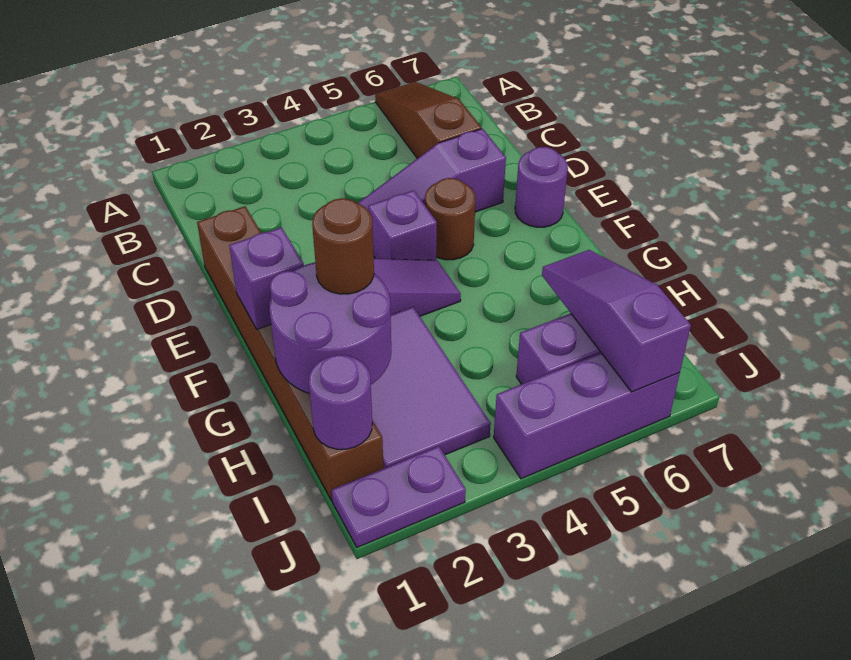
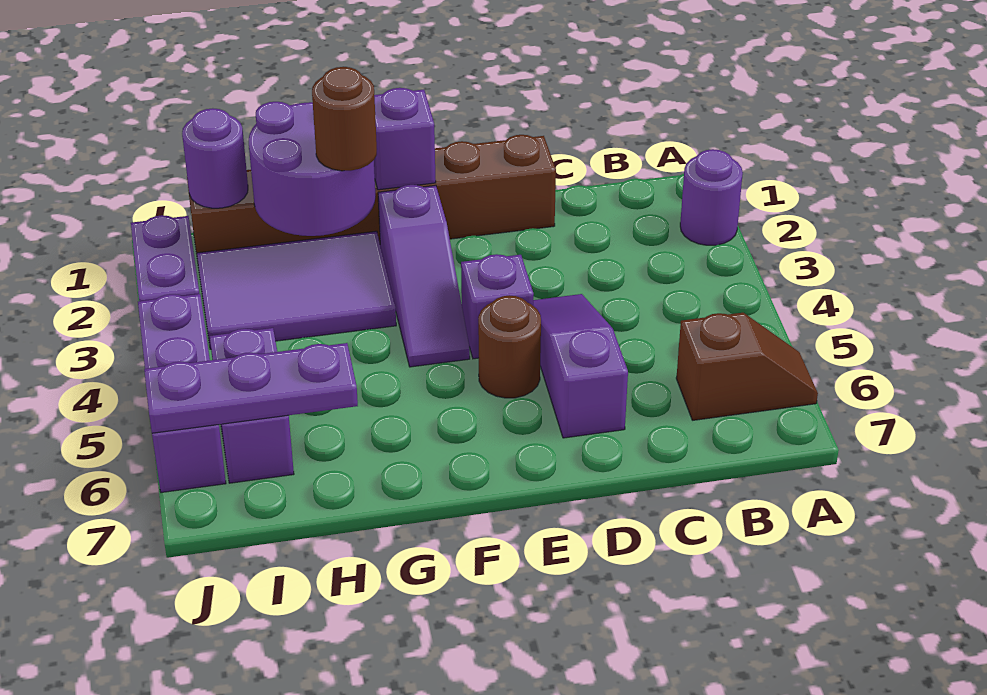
brown 1x3 slope [375,82,481,159] -> brown 1x2 slope [676,313,818,420]
purple 1x1 round brick [515,147,568,227] -> purple 1x1 round brick moved to [680,149,743,245]
purple 1x3 slope [542,250,691,392] -> purple 1x3 plate [144,343,358,433]

